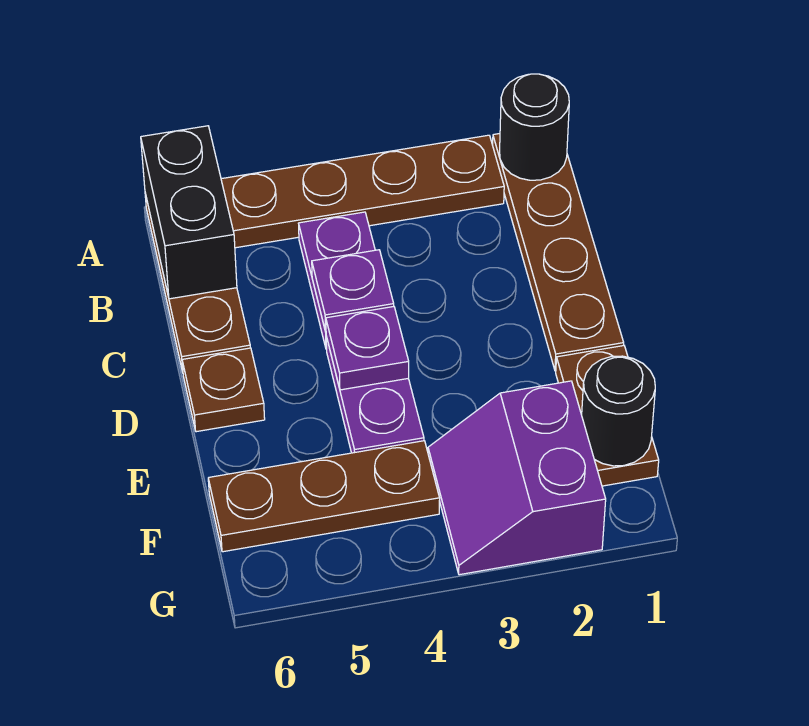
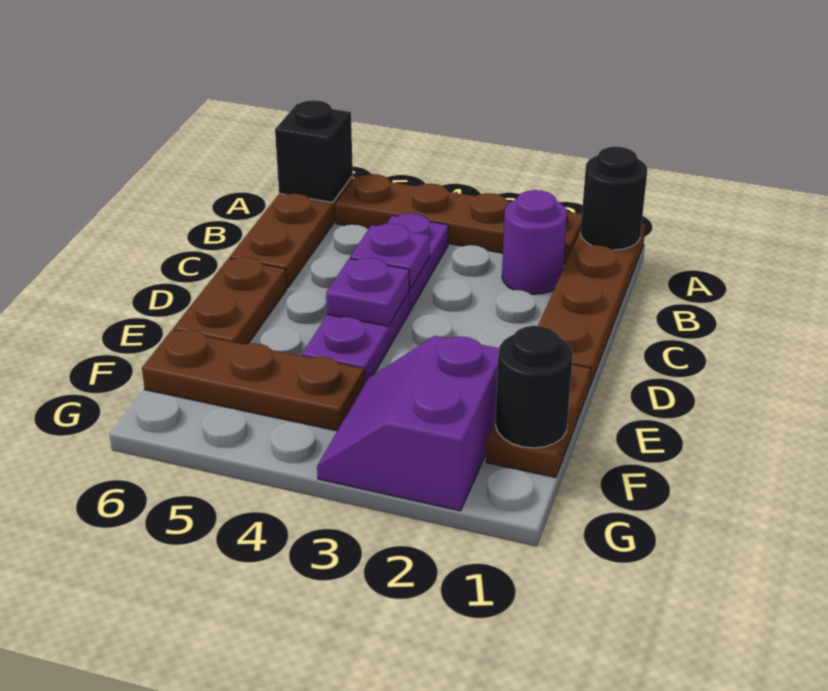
black 1x2 brick [141,126,237,299] -> black 1x1 brick [275,100,353,203]
none -> purple 1x1 round brick [502,190,567,294]
brown 1x1 plate [182,348,265,432] -> brown 1x2 plate [173,257,287,345]

